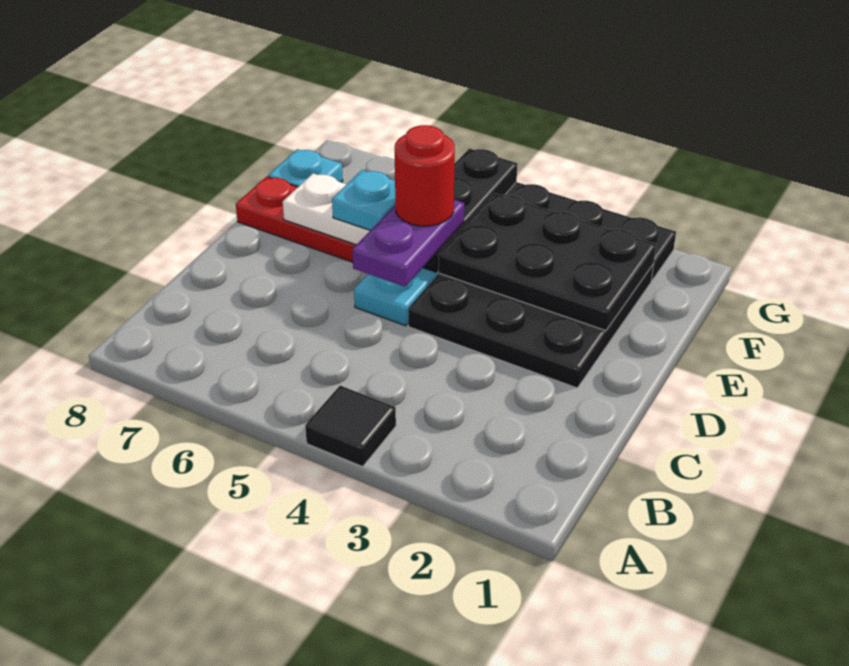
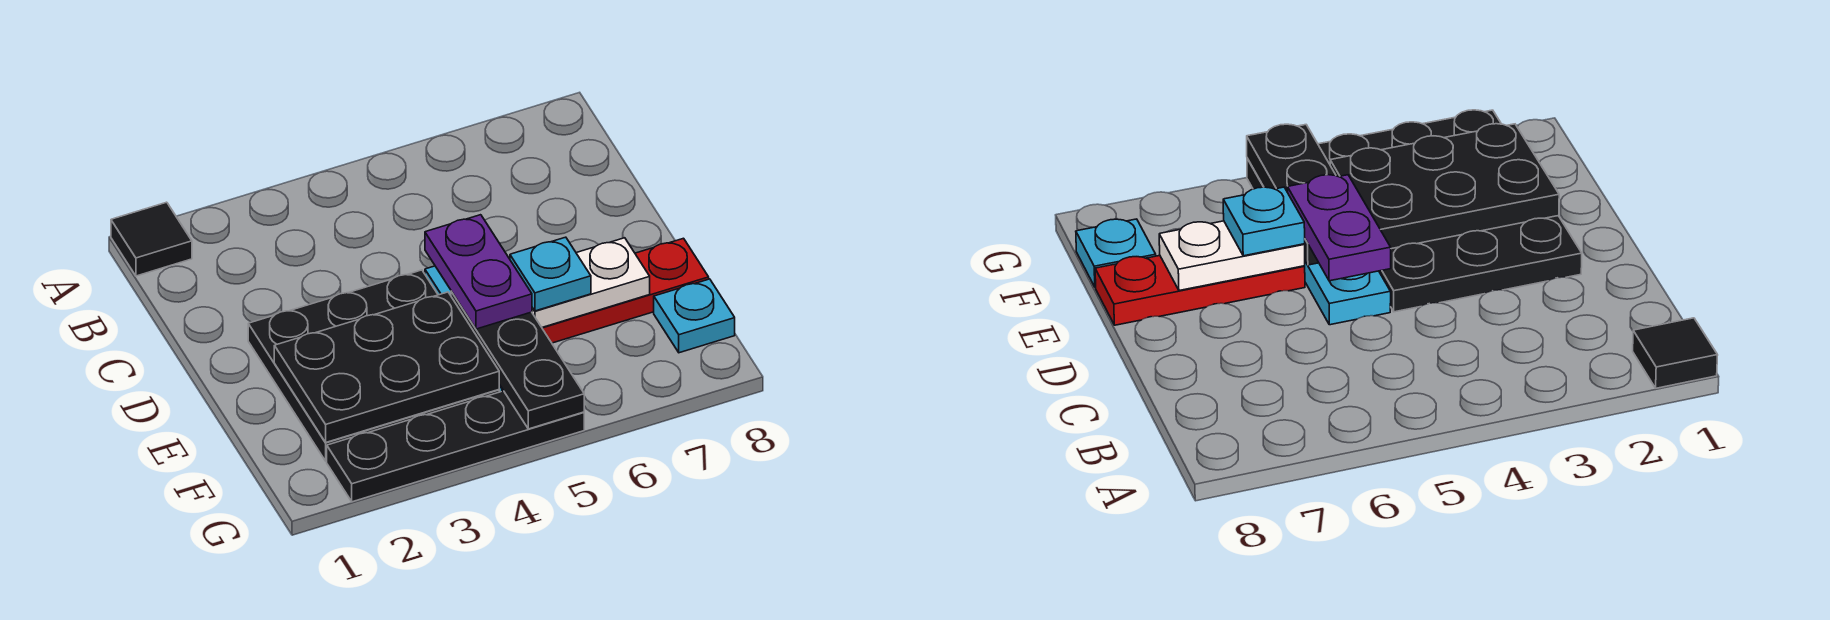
black 1x1 tile [305,386,396,467] -> black 1x1 tile moved to [111,202,192,276]
red 1x1 round brick [395,125,455,226] -> none

